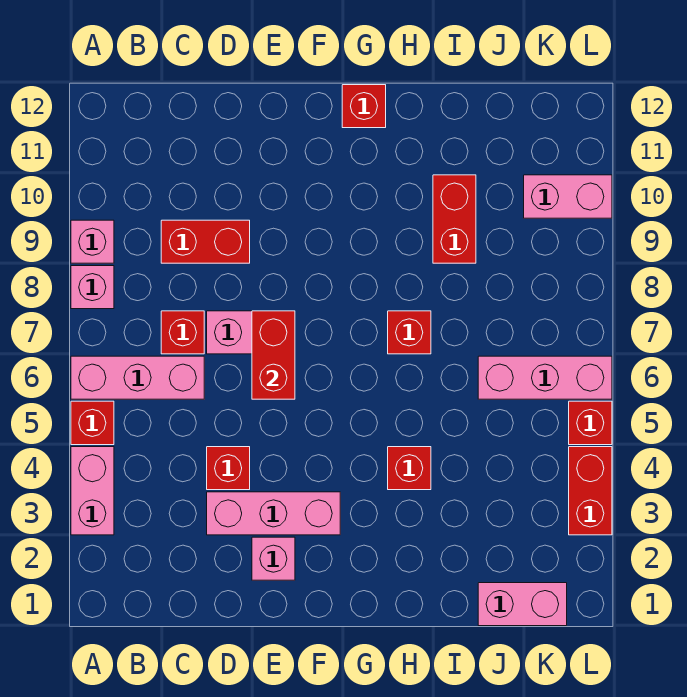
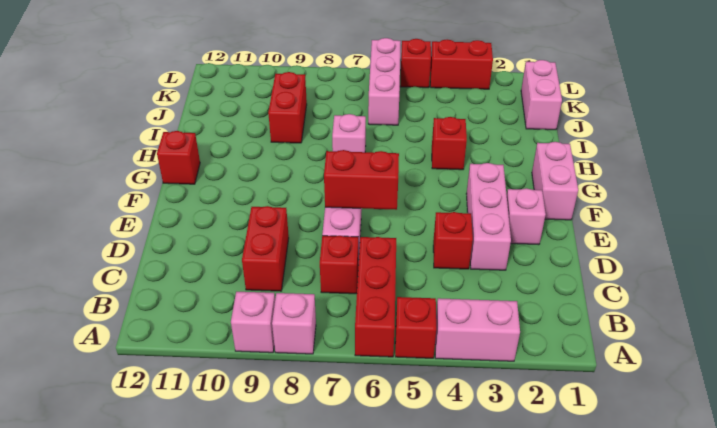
pink 1x3 brick [71,356,204,399] -> red 1x3 brick [355,237,396,357]
red 1x1 brick [388,311,431,354] -> pink 1x1 brick [332,114,366,152]
red 1x2 brick [433,175,476,263] -> red 1x2 brick turned to [268,72,307,143]
pink 1x2 brick [524,175,612,218] -> pink 1x2 brick moved to [532,142,578,220]

